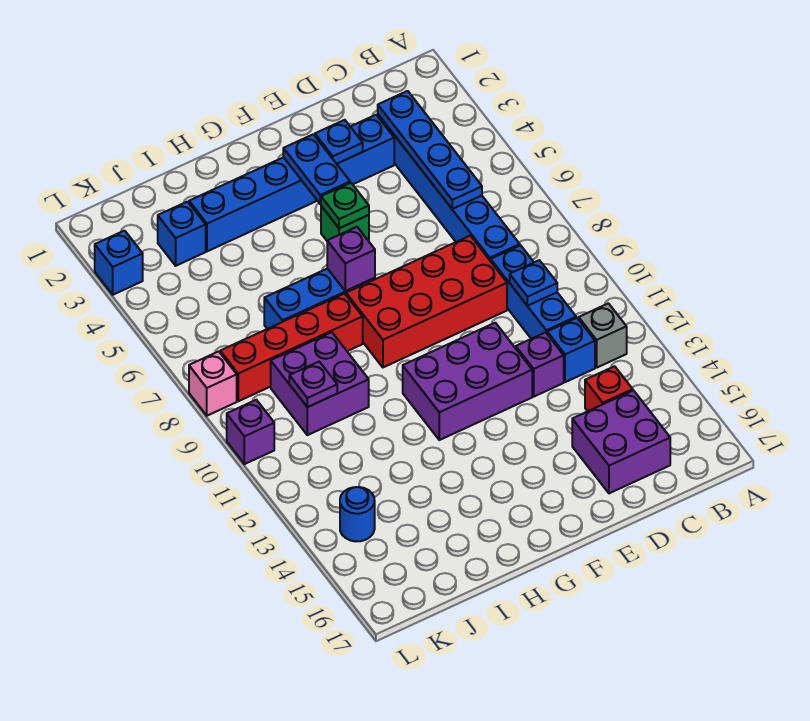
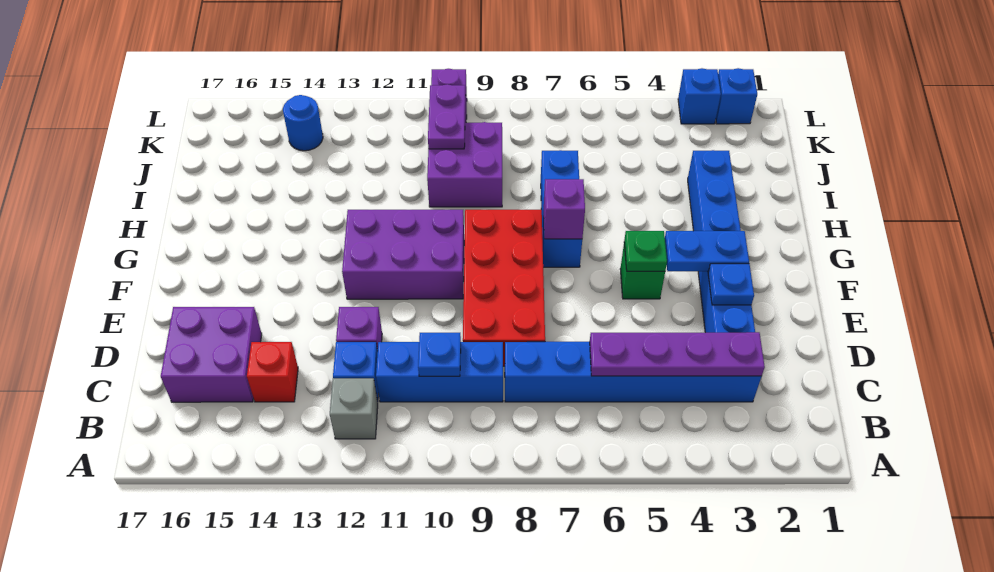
blue 1x4 plate [378,91,482,209] -> purple 1x4 plate [590,332,765,376]
purple 2x3 brick [403,323,532,440] -> purple 2x3 brick turned to [342,210,464,299]
red 1x4 brick [220,294,363,401] -> none
blue 1x1 brick [158,202,206,266] -> blue 1x1 brick moved to [716,68,757,124]
purple 1x1 plate [289,362,337,407] -> purple 1x2 plate [428,84,466,149]
pink 1x1 brick [189,351,237,416] -> none

